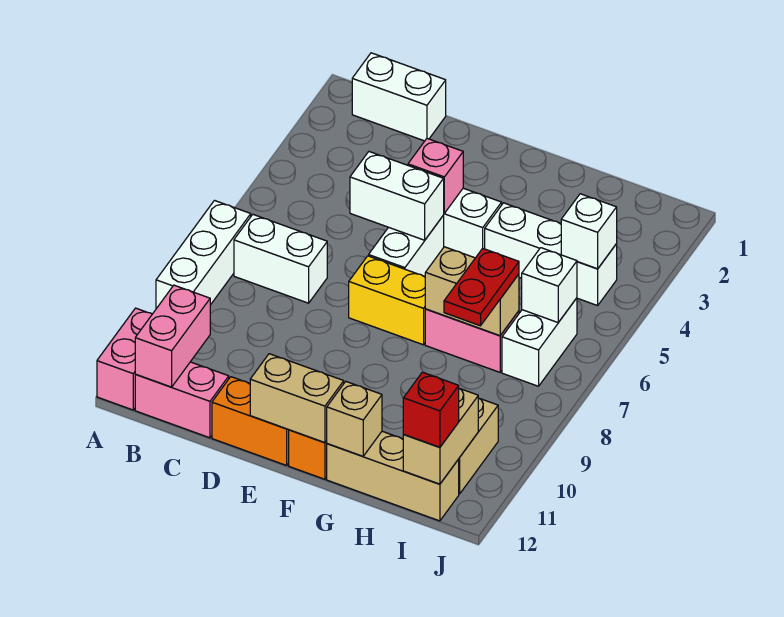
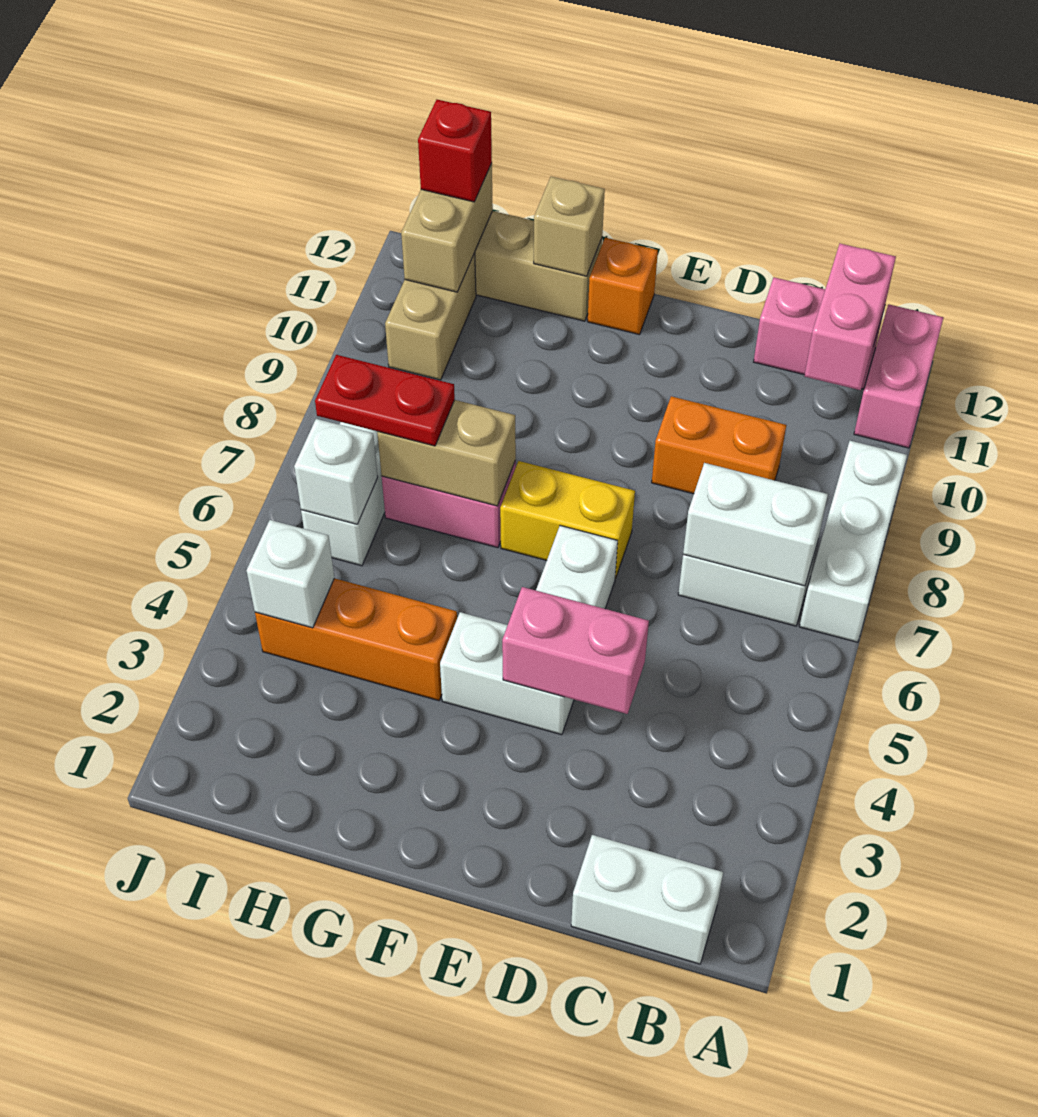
white 1x2 brick [350,152,444,240] -> white 1x2 brick moved to [683,463,828,586]
orange 1x2 brick [212,377,289,465] -> orange 1x2 brick moved to [652,396,786,494]
pink 1x1 brick [408,139,463,213] -> pink 1x2 brick [502,587,649,714]
tan 1x2 brick [250,354,344,443] -> none
white 1x3 brick [485,203,617,306] -> orange 1x3 brick [255,578,457,701]
red 1x2 plate [444,248,519,326] -> red 1x2 plate turned to [315,355,455,446]

